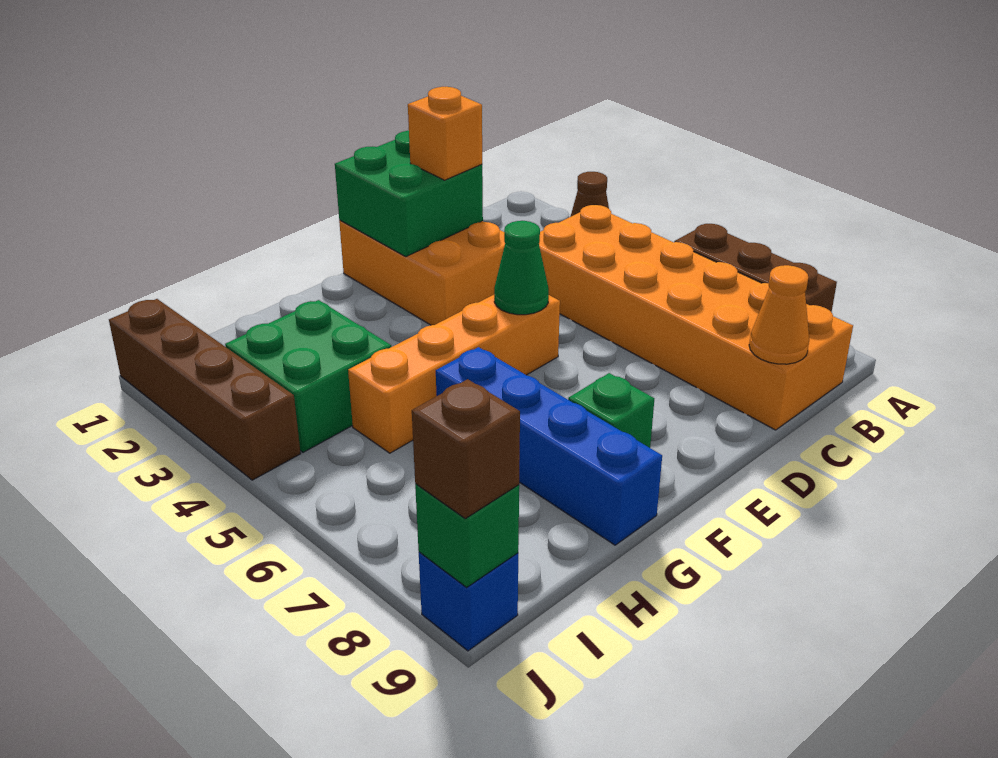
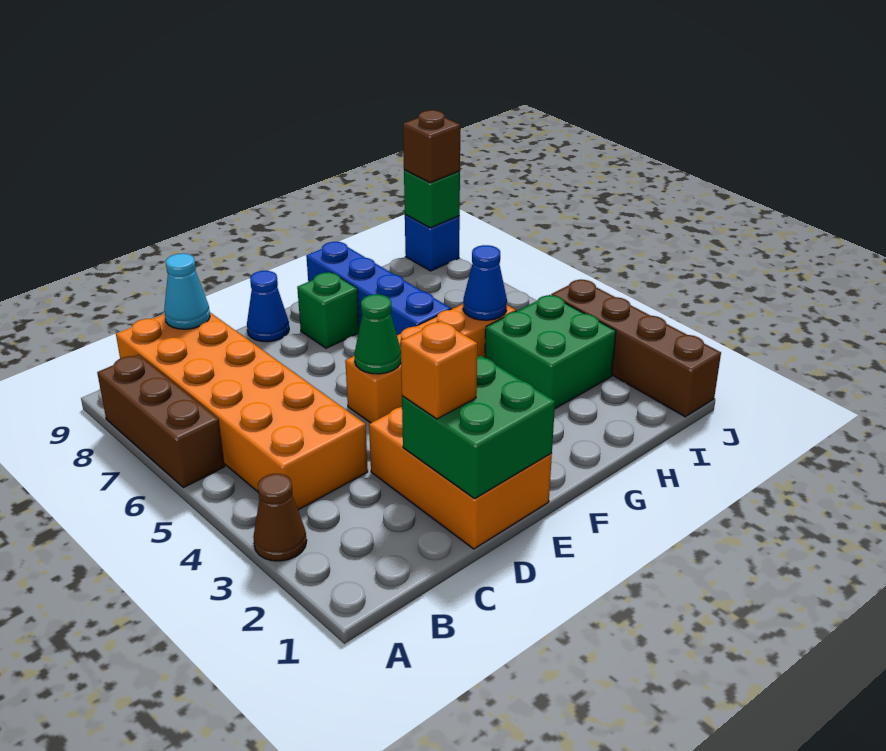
orange 1x1 cone [749,265,809,364] -> cyan 1x1 cone [164,253,210,329]
none -> blue 1x1 cone [247,271,289,342]
none -> blue 1x1 cone [463,245,507,320]

